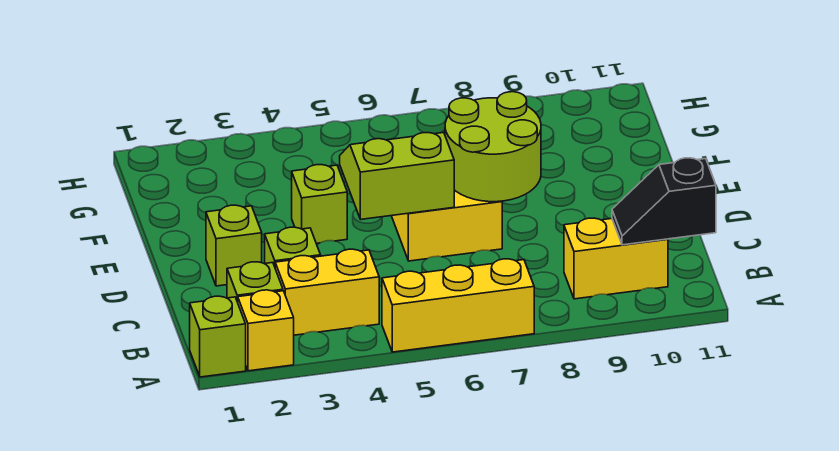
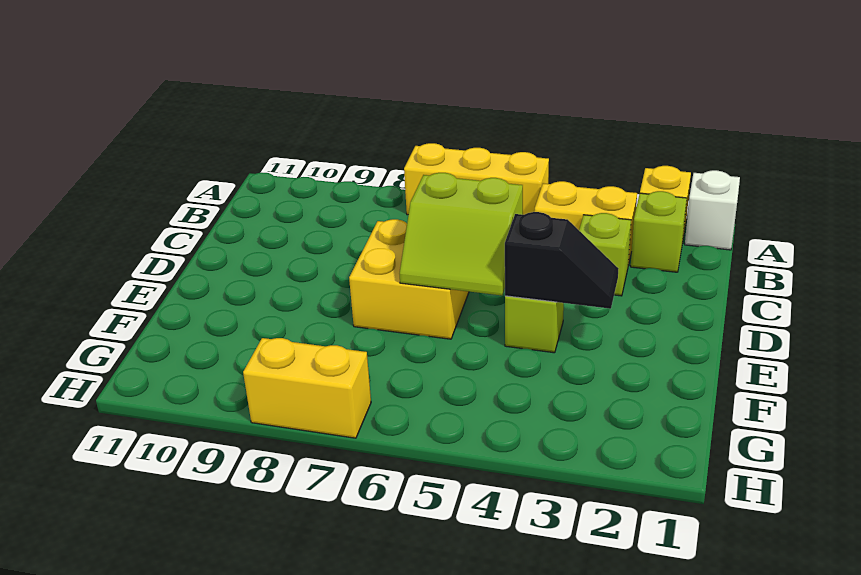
lime 1x1 brick [190,296,246,377] -> white 1x1 brick [685,170,740,250]
yellow 1x2 brick [564,218,668,299] -> yellow 1x2 brick moved to [243,338,371,438]
black 1x2 slope [612,158,716,245] -> black 1x2 slope moved to [505,212,619,309]
lime 1x1 brick [206,205,262,286] -> none
lime 2x2 round brick [445,92,541,202] -> none

